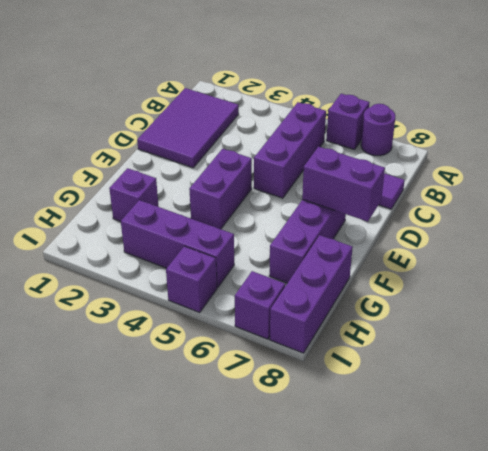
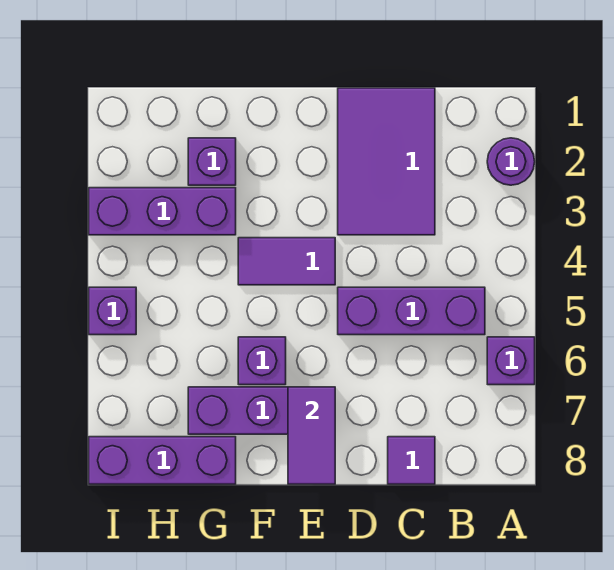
purple 1x1 round brick [361,104,395,156] -> purple 1x1 round brick moved to [487,138,535,185]
purple 2x3 tile [137,88,239,168] -> purple 2x3 tile turned to [338,88,435,235]
purple 1x2 brick [189,149,252,229] -> purple 1x2 tile [238,238,335,285]
purple 1x2 brick [302,147,385,222] -> purple 1x2 tile [288,387,335,484]
purple 1x3 brick [121,200,234,288] -> purple 1x3 brick turned to [89,188,236,235]
purple 1x1 brick [235,271,285,339] -> purple 1x1 brick moved to [238,337,286,385]

